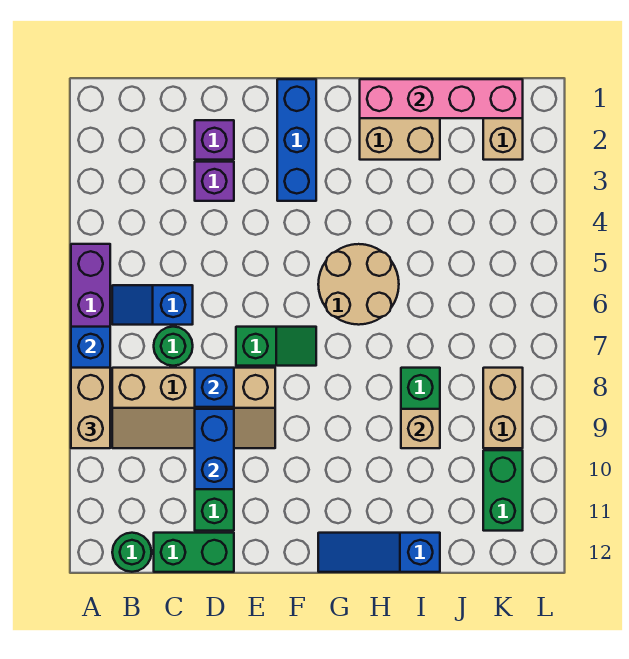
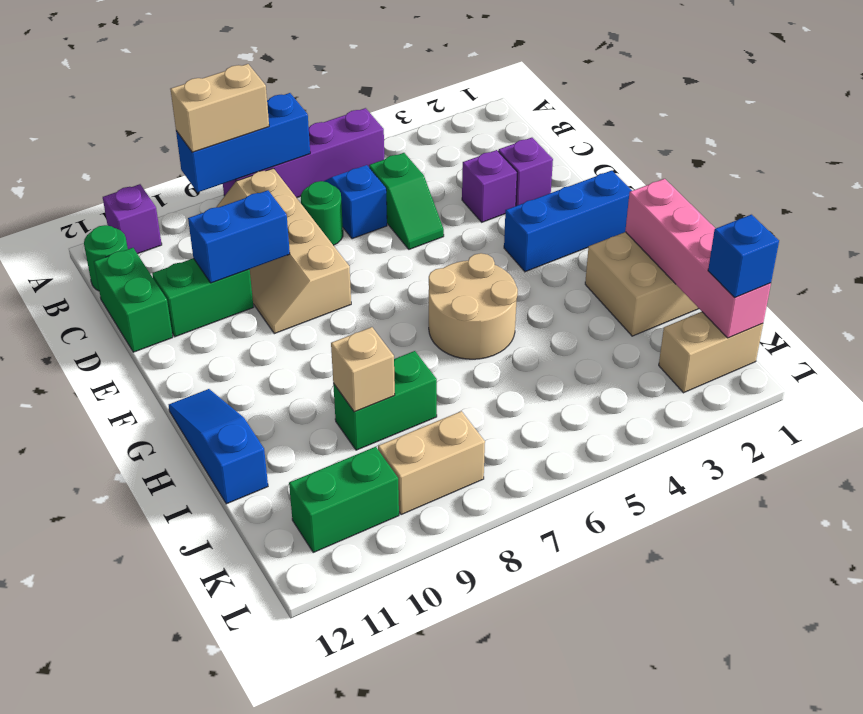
none -> purple 1x1 brick [103,184,162,254]
blue 1x1 brick [195,368,234,407] -> blue 1x1 brick moved to [708,215,779,298]
green 1x2 slope [236,327,316,366] -> green 1x2 slope moved to [369,153,444,249]

